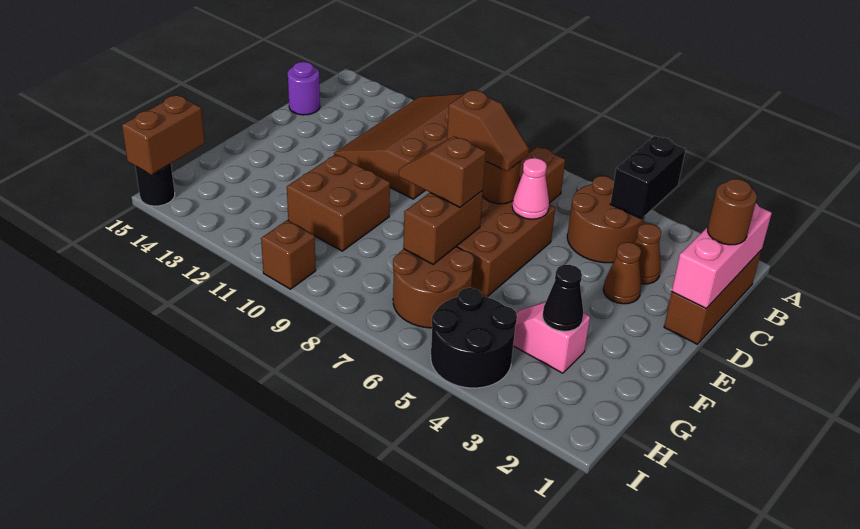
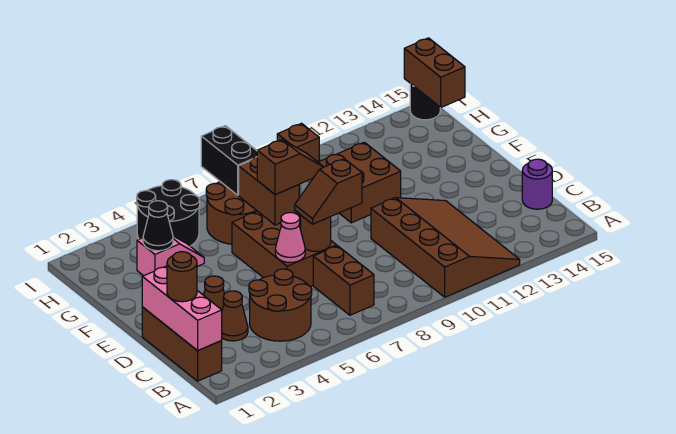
black 1x2 brick [610,136,686,219] -> black 1x2 brick moved to [201,126,257,195]

